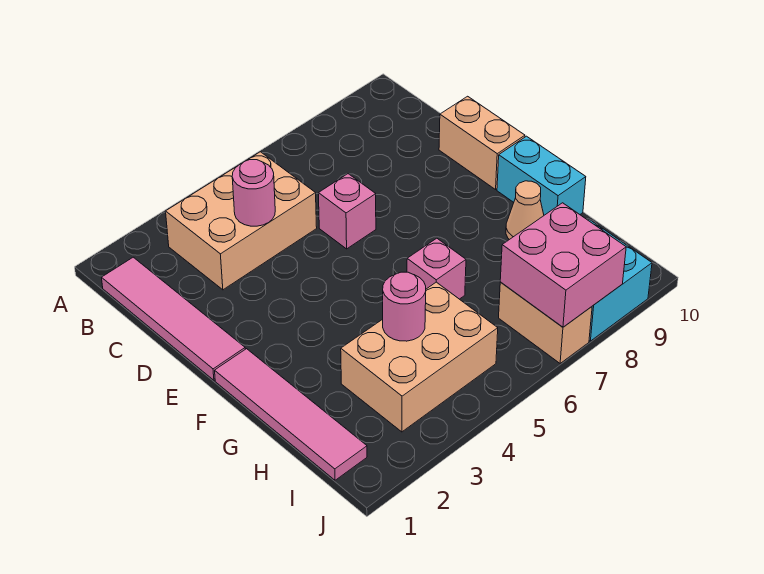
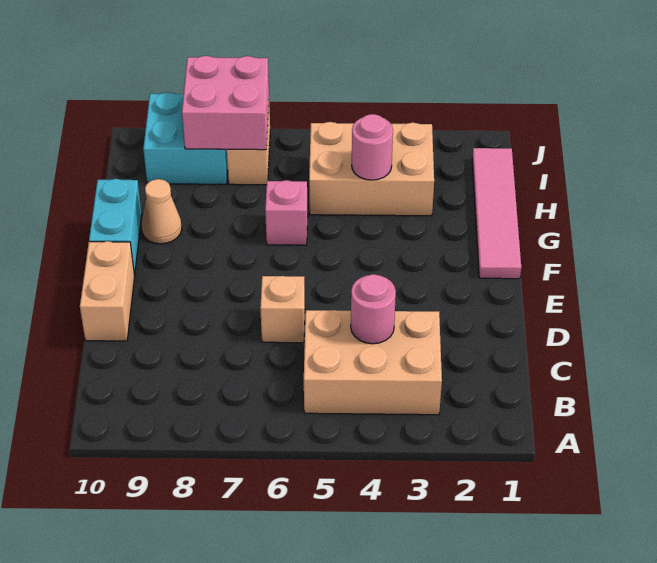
pink 1x4 tile [102,257,245,380] -> none
pink 1x1 brick [318,174,376,249] -> tan 1x1 brick [260,276,305,343]

